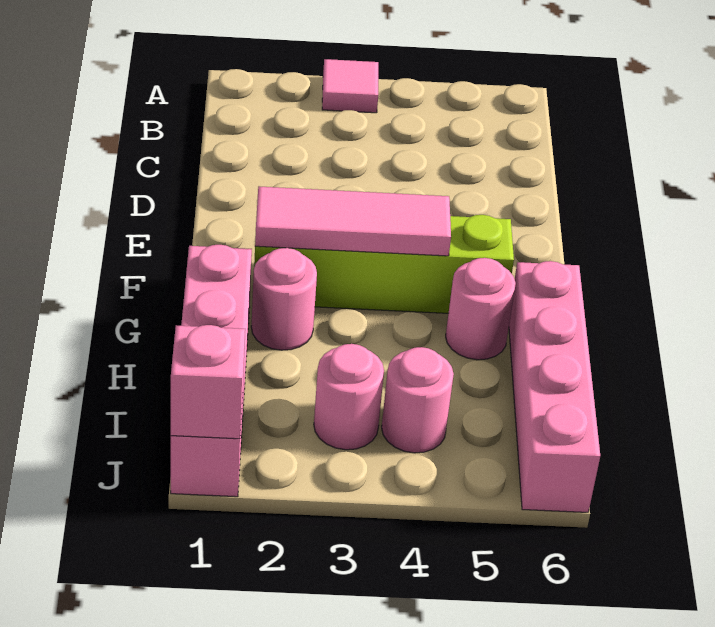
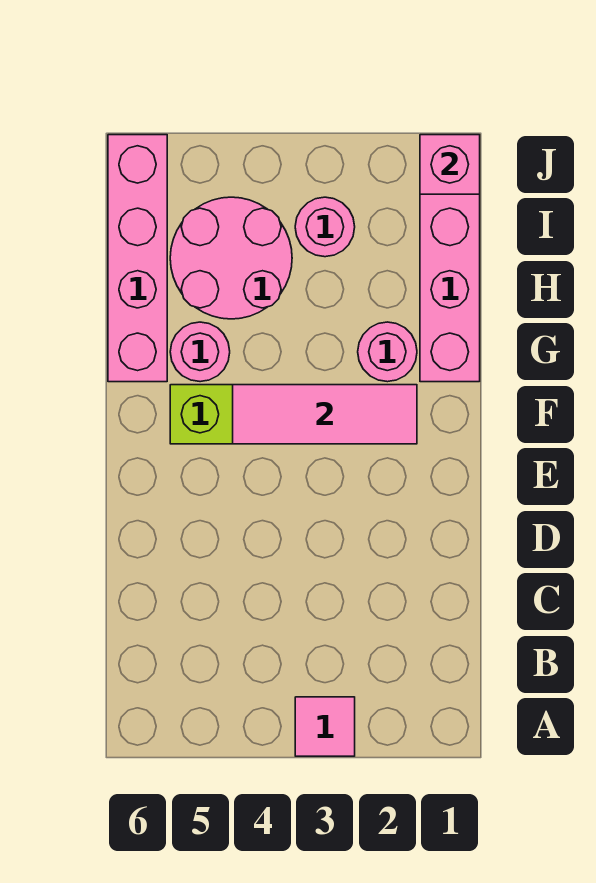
pink 1x1 round brick [382,347,454,453] -> pink 2x2 round brick [170,197,292,319]

